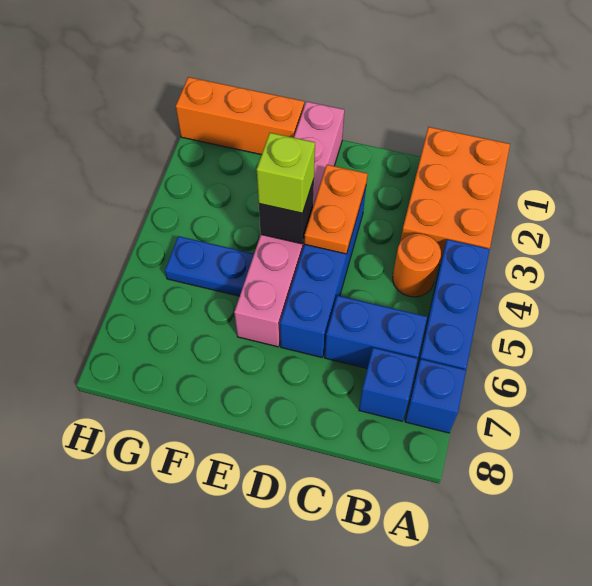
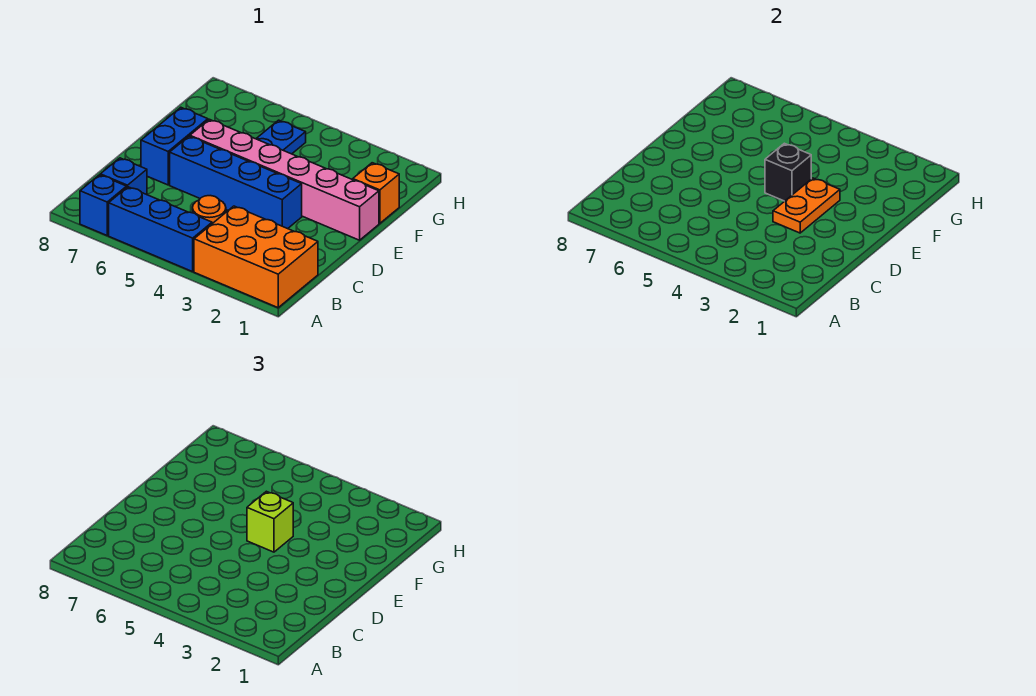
blue 1x2 brick [325,296,427,368] -> blue 1x2 brick moved to [141,107,208,185]
orange 1x2 plate [304,165,368,254] -> orange 1x2 plate turned to [773,178,840,233]
orange 1x3 brick [176,77,304,155] -> orange 1x1 brick [353,163,399,223]

